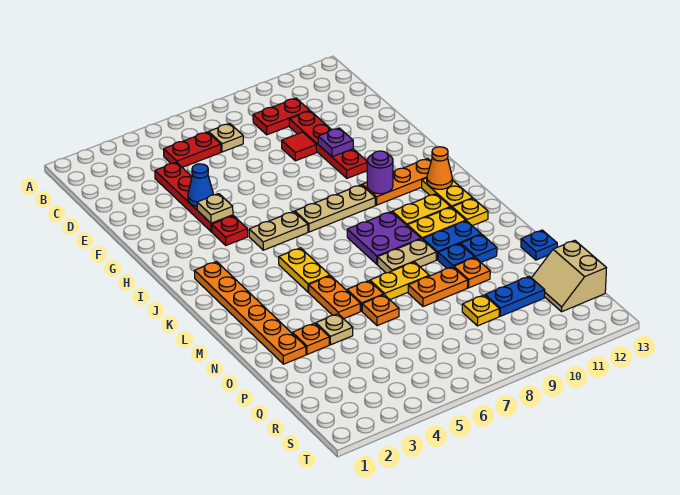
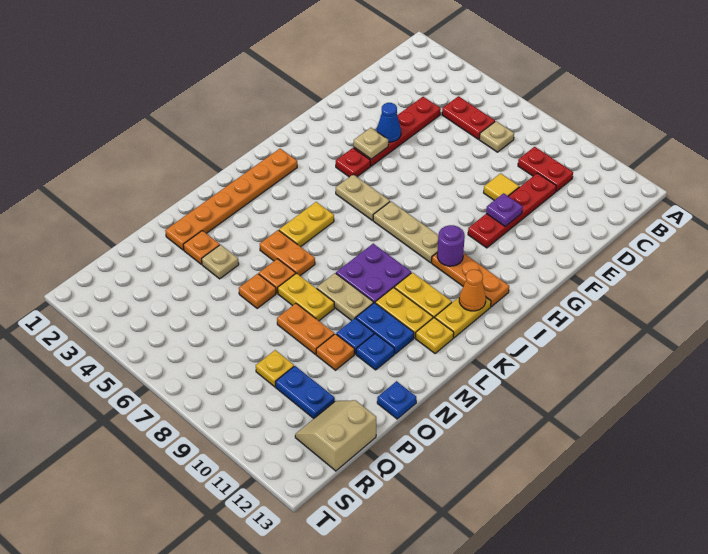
red 1x1 tile [282,132,317,161] -> yellow 1x1 tile [484,173,519,200]
orange 1x2 plate [309,276,360,319] -> orange 1x2 plate turned to [260,230,315,276]

